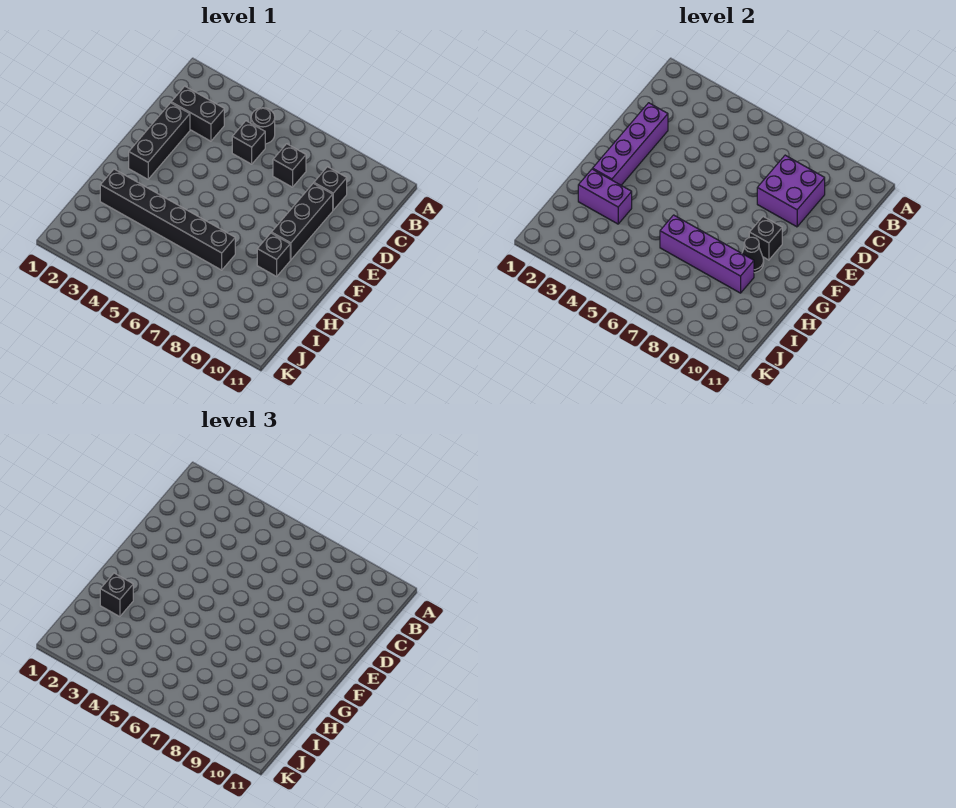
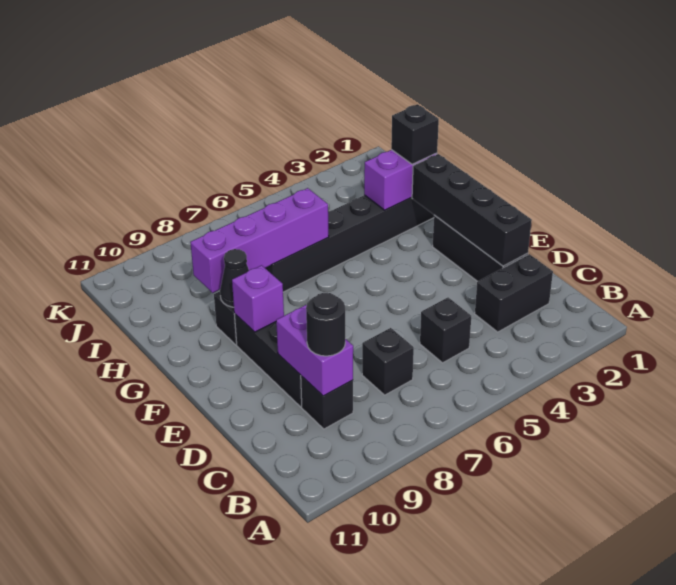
black 1x1 round brick [251,108,275,144] -> black 1x1 round brick moved to [306,293,345,356]
purple 2x2 brick [757,155,825,227] -> purple 1x2 brick [276,305,353,396]
purple 1x4 brick [593,103,668,185] -> black 1x4 brick [412,154,532,266]
black 1x1 brick [749,217,782,260] -> purple 1x1 brick [232,265,284,332]

